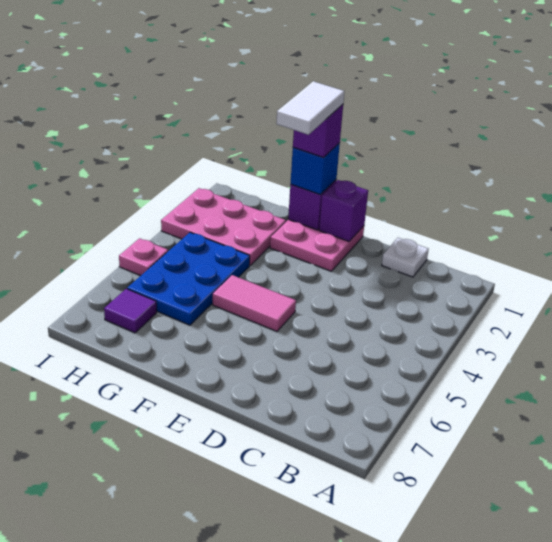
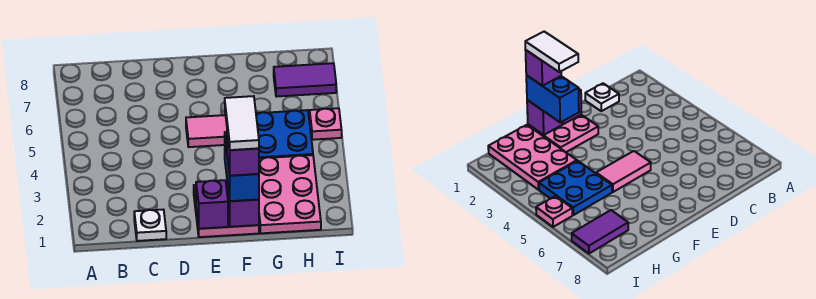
blue 1x1 brick [290,143,340,195] -> blue 1x2 brick [225,132,259,201]
pink 2x3 plate [161,188,286,265] -> pink 2x3 plate turned to [259,155,321,233]
blue 2x3 plate [127,232,250,325] -> blue 2x2 plate [256,110,313,158]
purple 1x1 tile [104,289,157,333] -> purple 1x2 tile [274,63,336,97]

